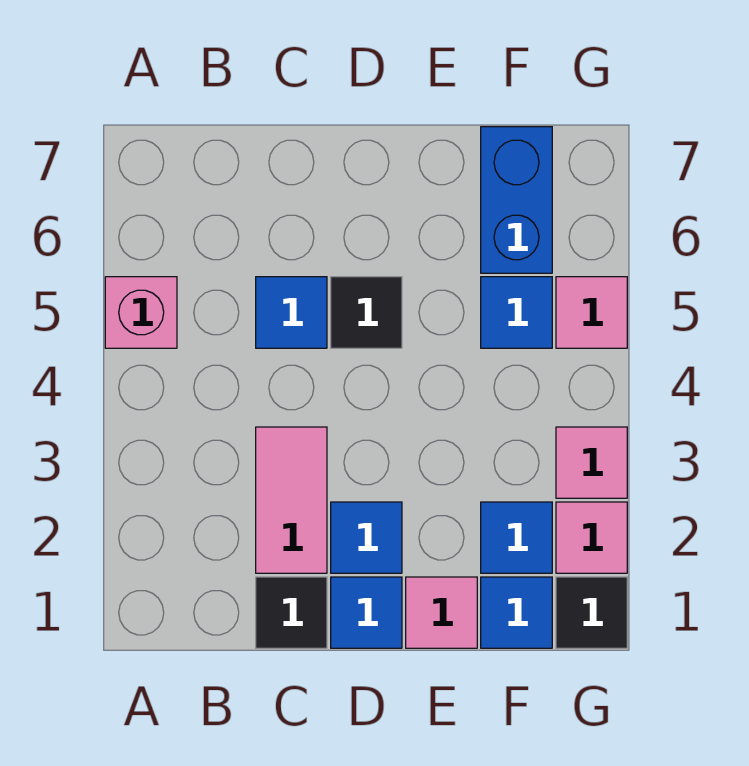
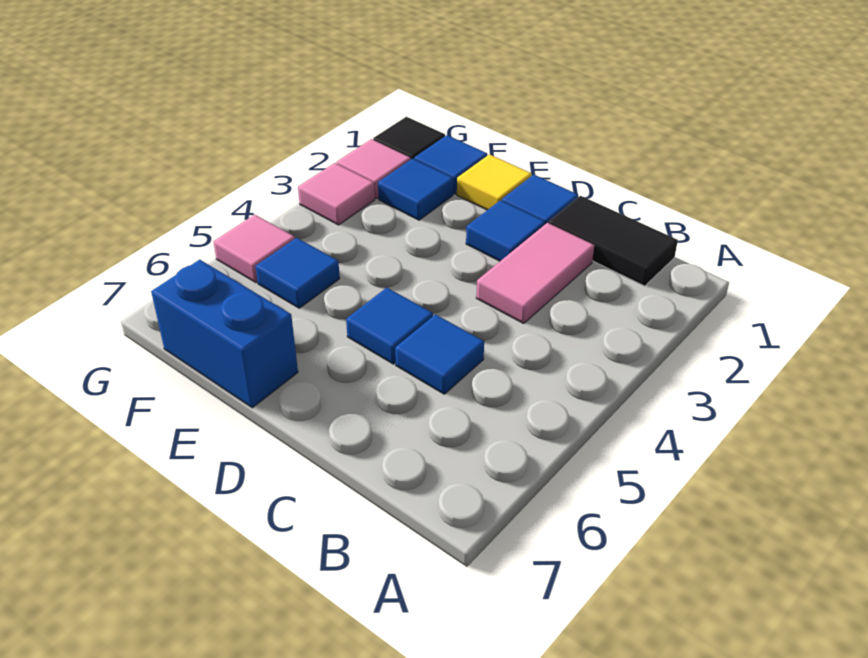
pink 1x1 brick [105,277,177,348] -> none
black 1x1 tile [256,577,327,648] -> black 1x2 tile [549,196,678,286]
black 1x1 tile [331,277,402,348] -> blue 1x1 tile [346,288,433,364]
pink 1x1 tile [406,577,477,648] -> yellow 1x1 tile [457,154,532,210]
blue 1x2 brick [481,127,552,273] -> blue 1x2 brick turned to [151,260,298,408]

